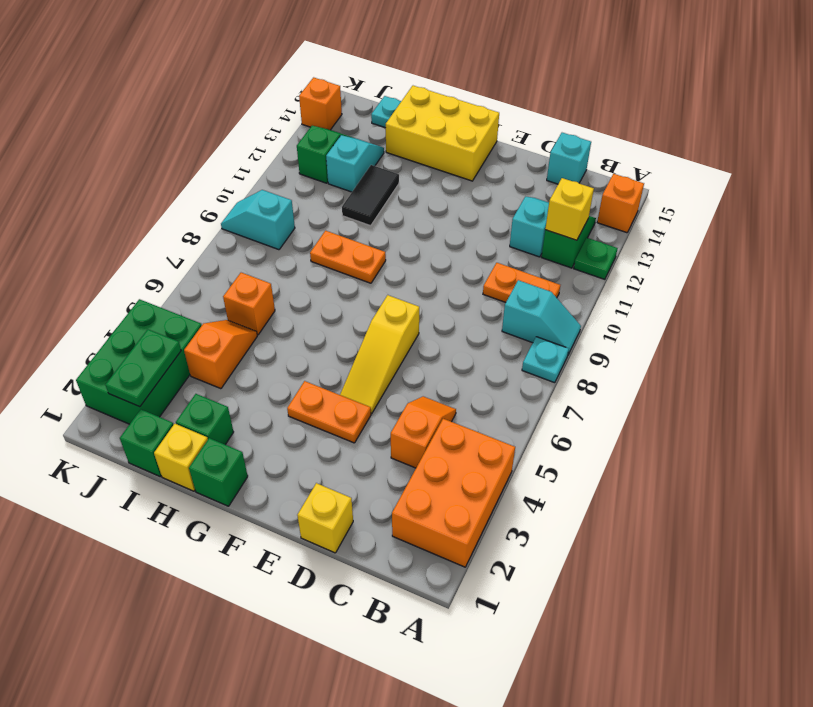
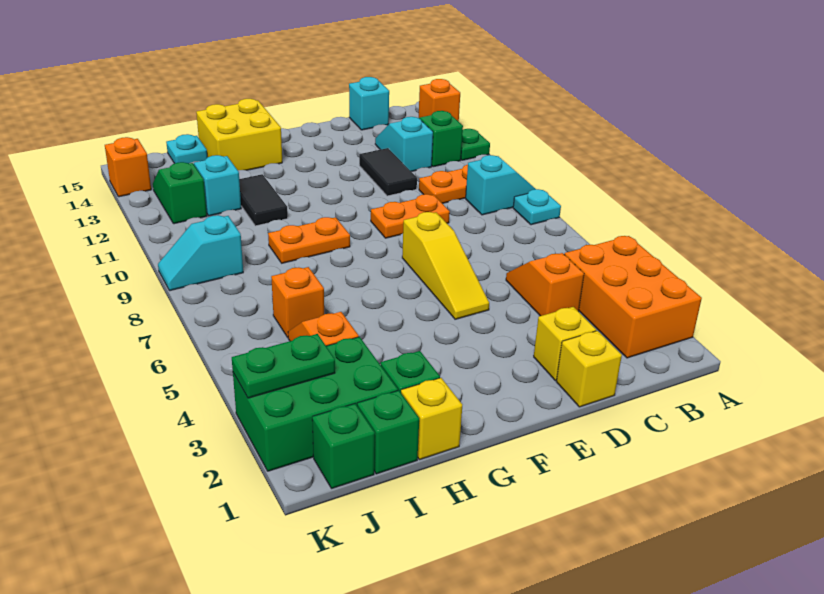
yellow 1x1 brick [545,178,594,240] -> yellow 1x1 brick moved to [534,307,596,381]
none -> black 1x2 tile [359,148,417,196]
orange 1x2 plate [287,381,371,443] -> orange 1x2 plate moved to [371,194,450,238]
yellow 2x3 brick [386,86,499,181] -> yellow 2x2 brick [196,99,282,170]
green 1x1 brick [189,438,248,506] -> green 1x1 brick moved to [312,404,375,489]
green 2x3 brick [76,299,202,424] -> green 2x3 brick turned to [233,337,398,471]
green 1x2 plate [105,329,181,407] -> green 1x2 plate turned to [232,334,335,398]

